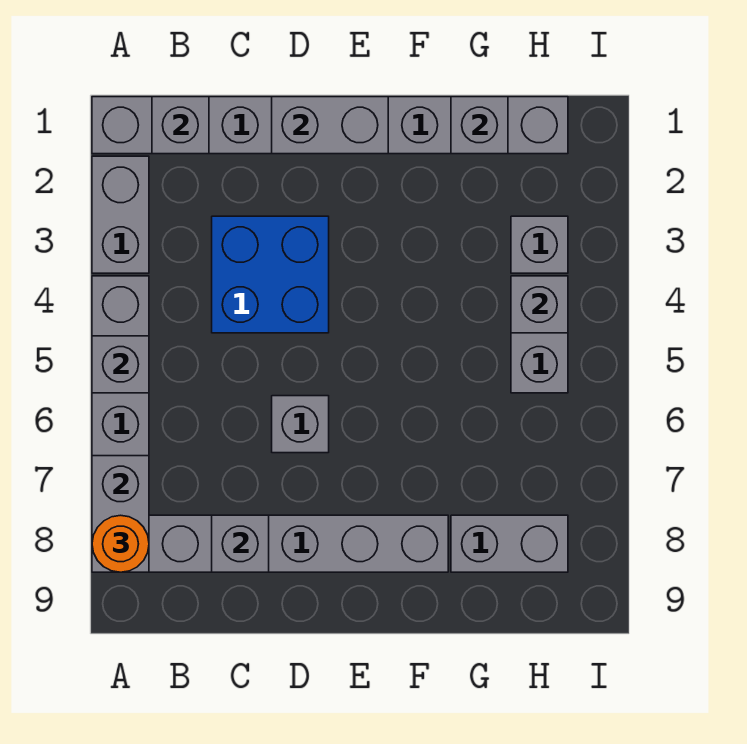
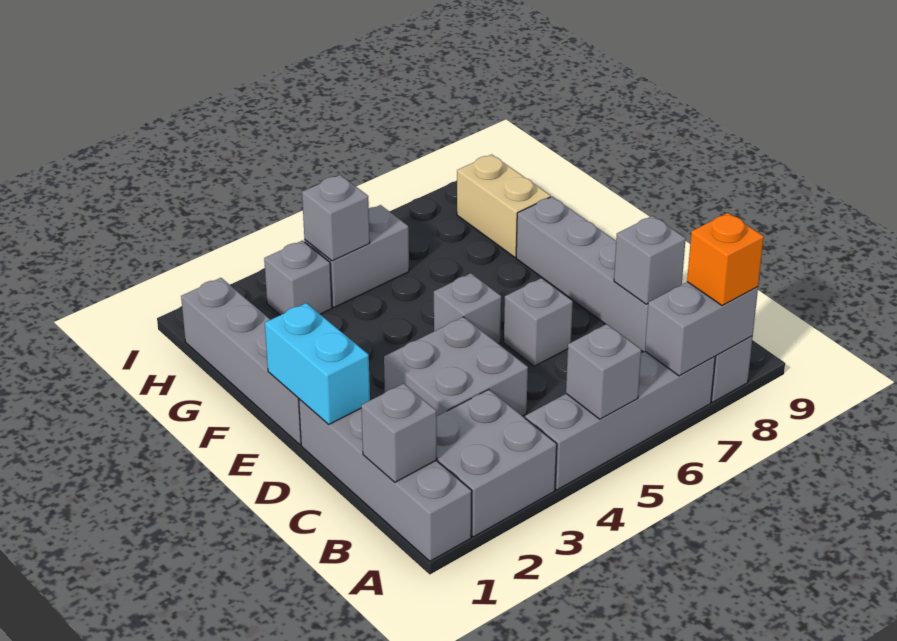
grey 1x2 brick [92,156,149,273] -> grey 2x2 brick [436,389,557,537]
orange 1x1 round brick [92,515,149,572] -> orange 1x1 brick [687,213,764,306]
blue 2x2 brick [212,216,329,333] -> grey 2x2 brick [384,317,528,417]
grey 1x2 brick [272,97,388,154] -> cyan 1x2 brick [265,303,370,424]
grey 1x1 brick [451,97,508,154] -> grey 1x1 brick moved to [434,273,501,344]
grey 1x2 brick [451,515,568,572] -> tan 1x2 brick [457,154,551,257]

